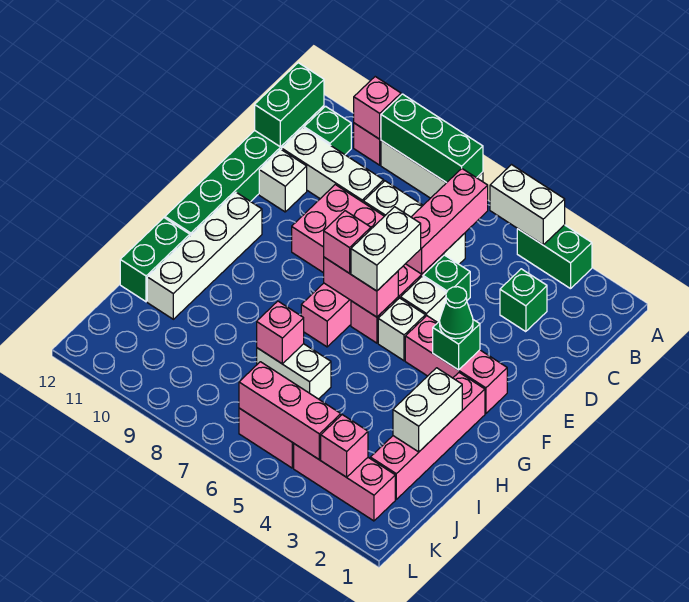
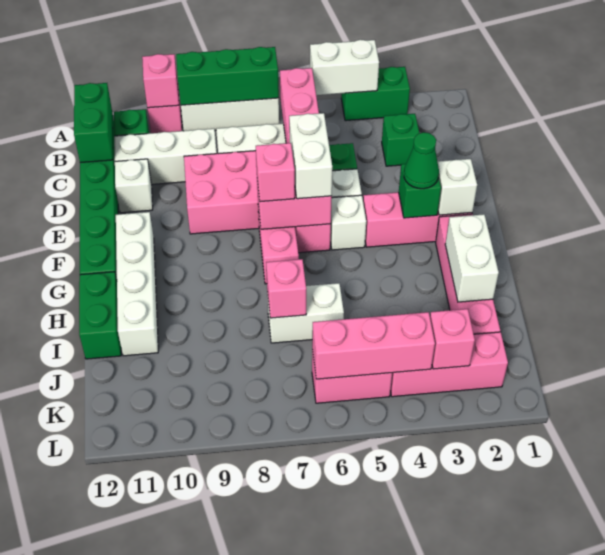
none -> white 1x1 brick [437,159,477,215]

